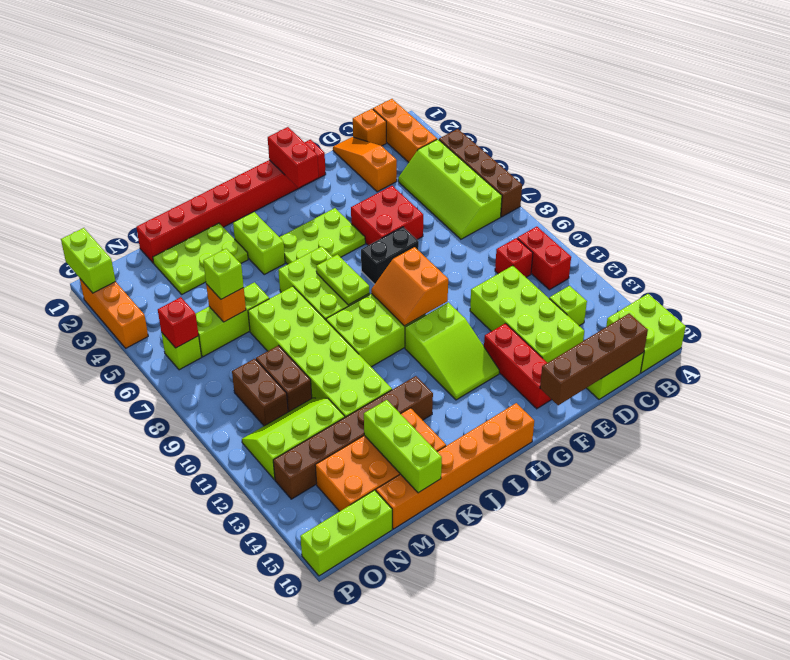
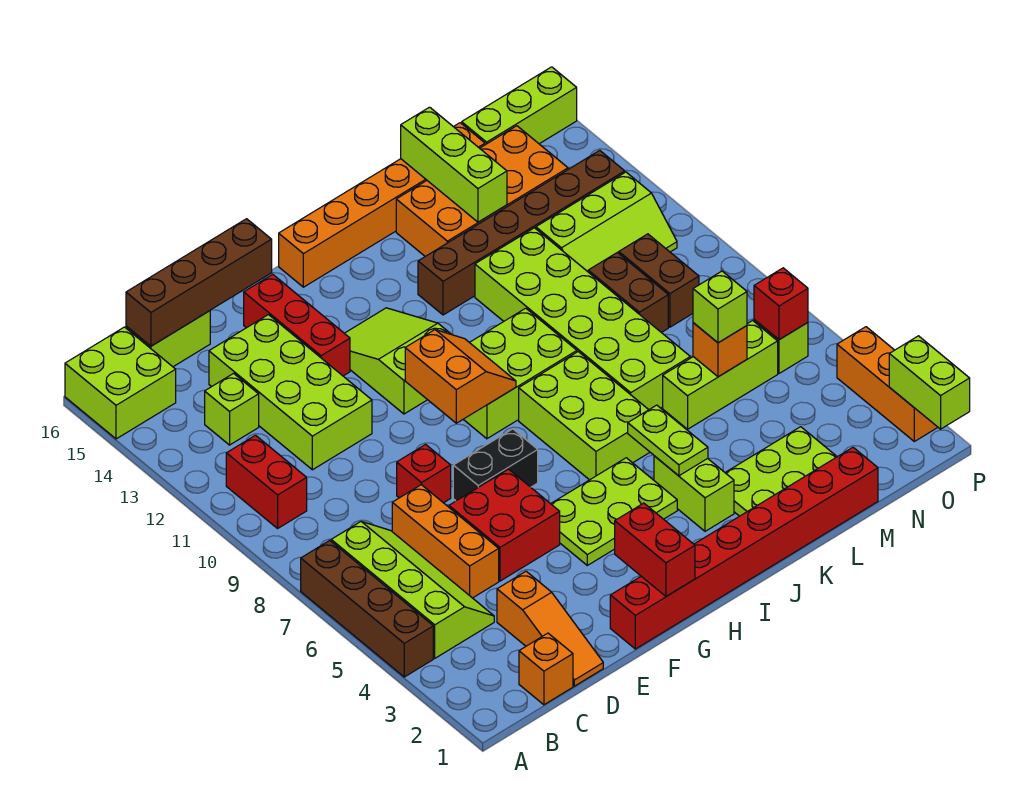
orange 1x3 brick [373,99,437,162] -> orange 1x3 brick moved to [392,485,499,598]
red 1x1 brick [495,238,533,277] -> red 1x1 brick moved to [397,445,451,503]
lime 1x2 plate [316,255,369,305] -> lime 1x2 plate moved to [628,405,708,476]

